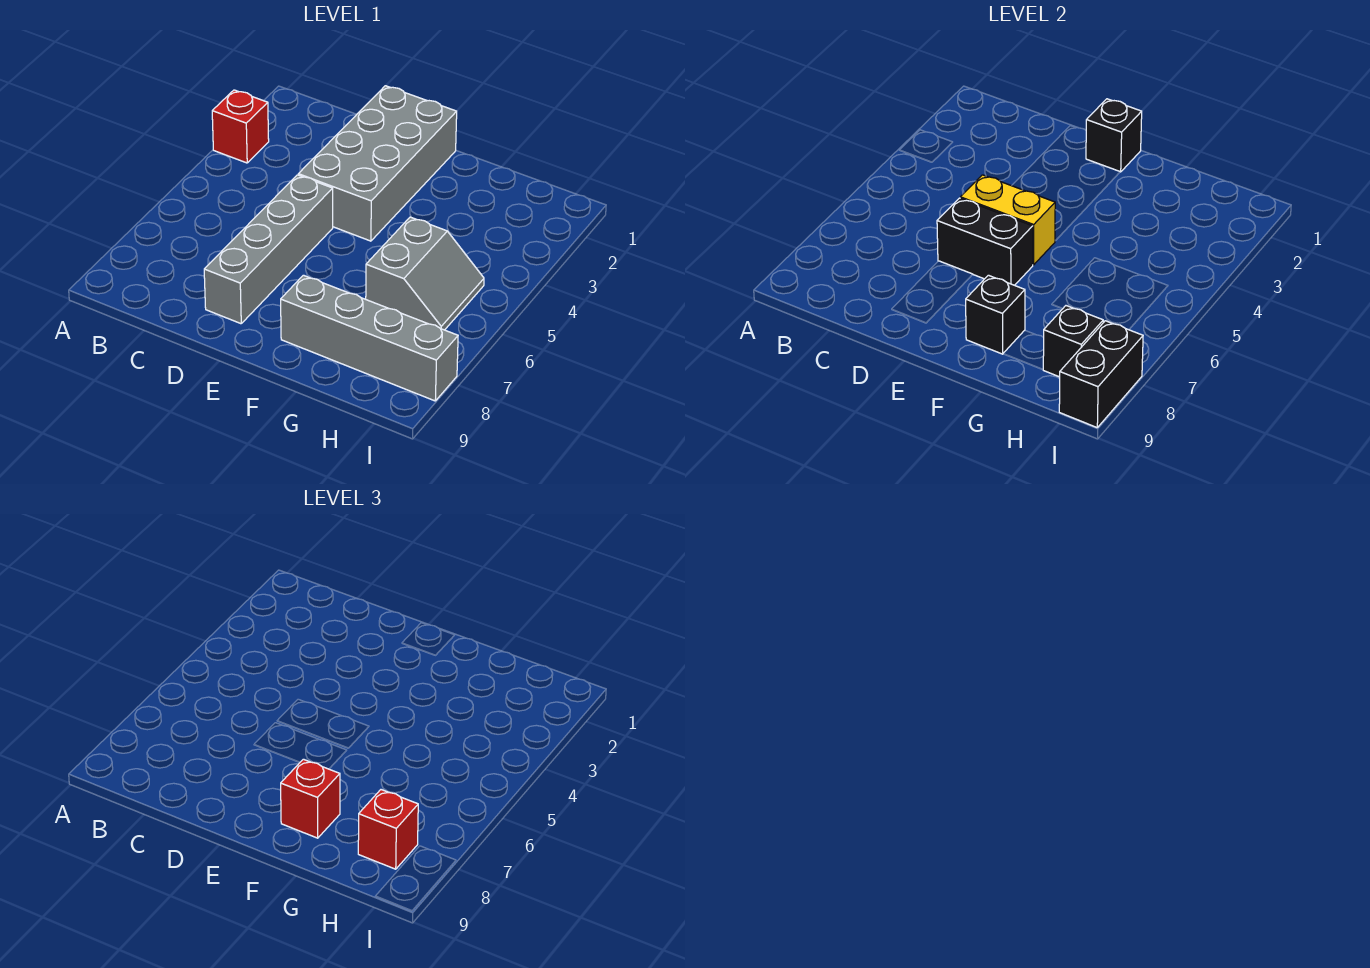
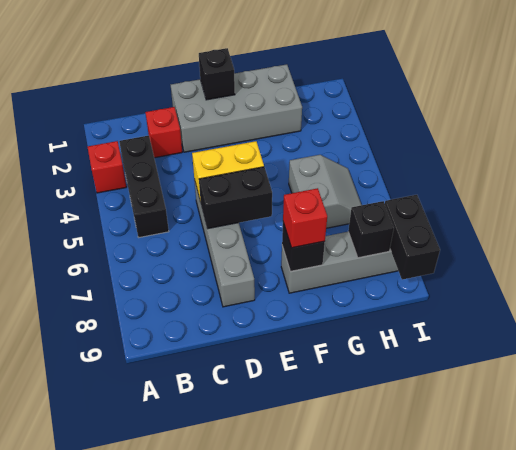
none -> black 1x3 brick [119,136,169,237]
grey 2x4 brick [298,86,457,241] -> grey 2x4 brick turned to [171,64,302,152]
red 1x1 brick [358,790,418,869] -> red 1x1 brick moved to [145,107,182,158]

